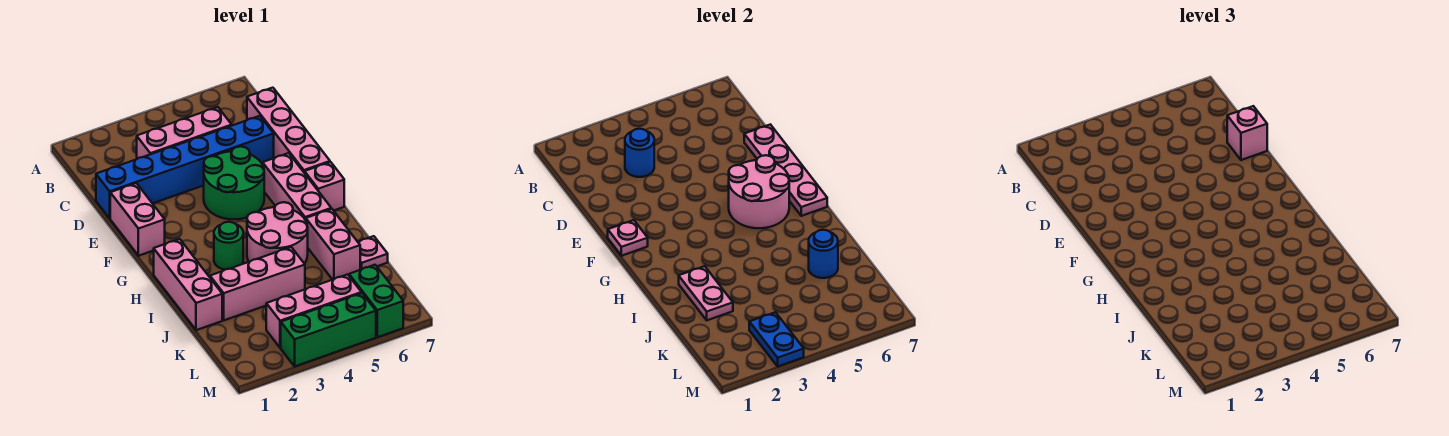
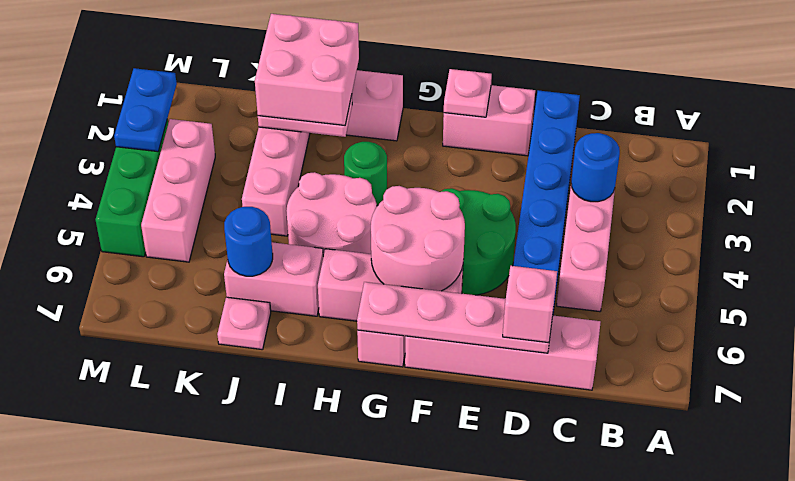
none -> pink 2x2 brick [255,14,359,126]
blue 1x2 plate [749,312,804,366] -> blue 1x2 plate turned to [114,68,177,152]
green 1x2 brick [349,265,403,337] -> none

